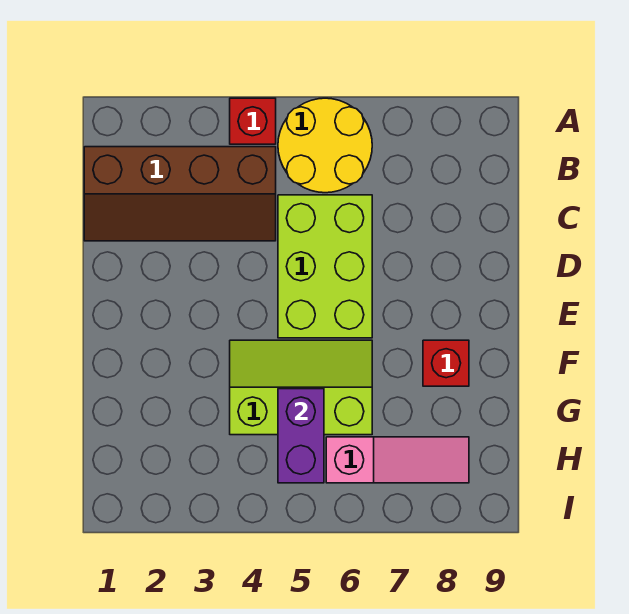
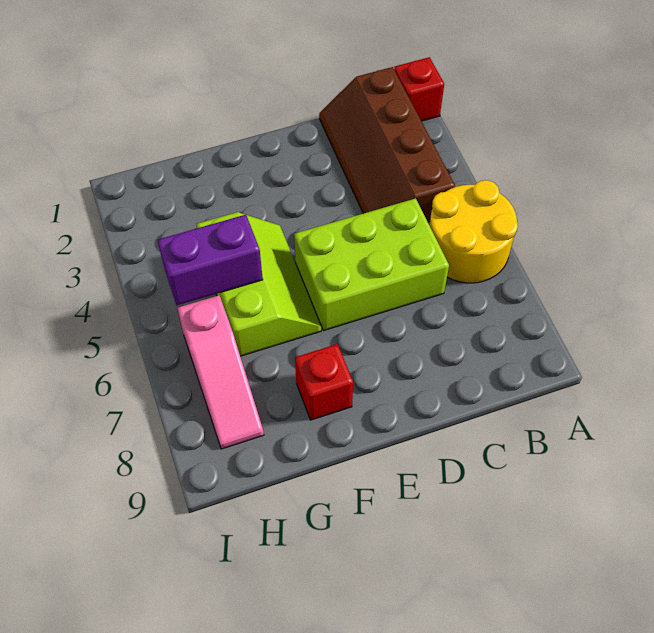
red 1x1 brick [230,98,276,144] -> red 1x1 brick moved to [394,57,444,121]

